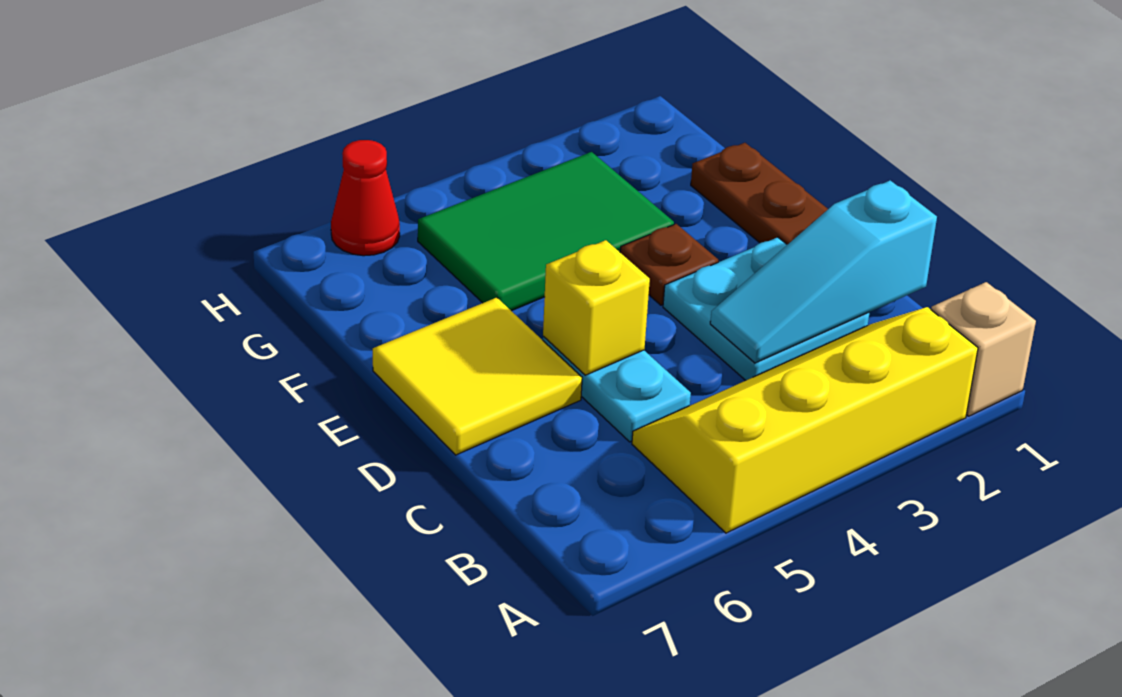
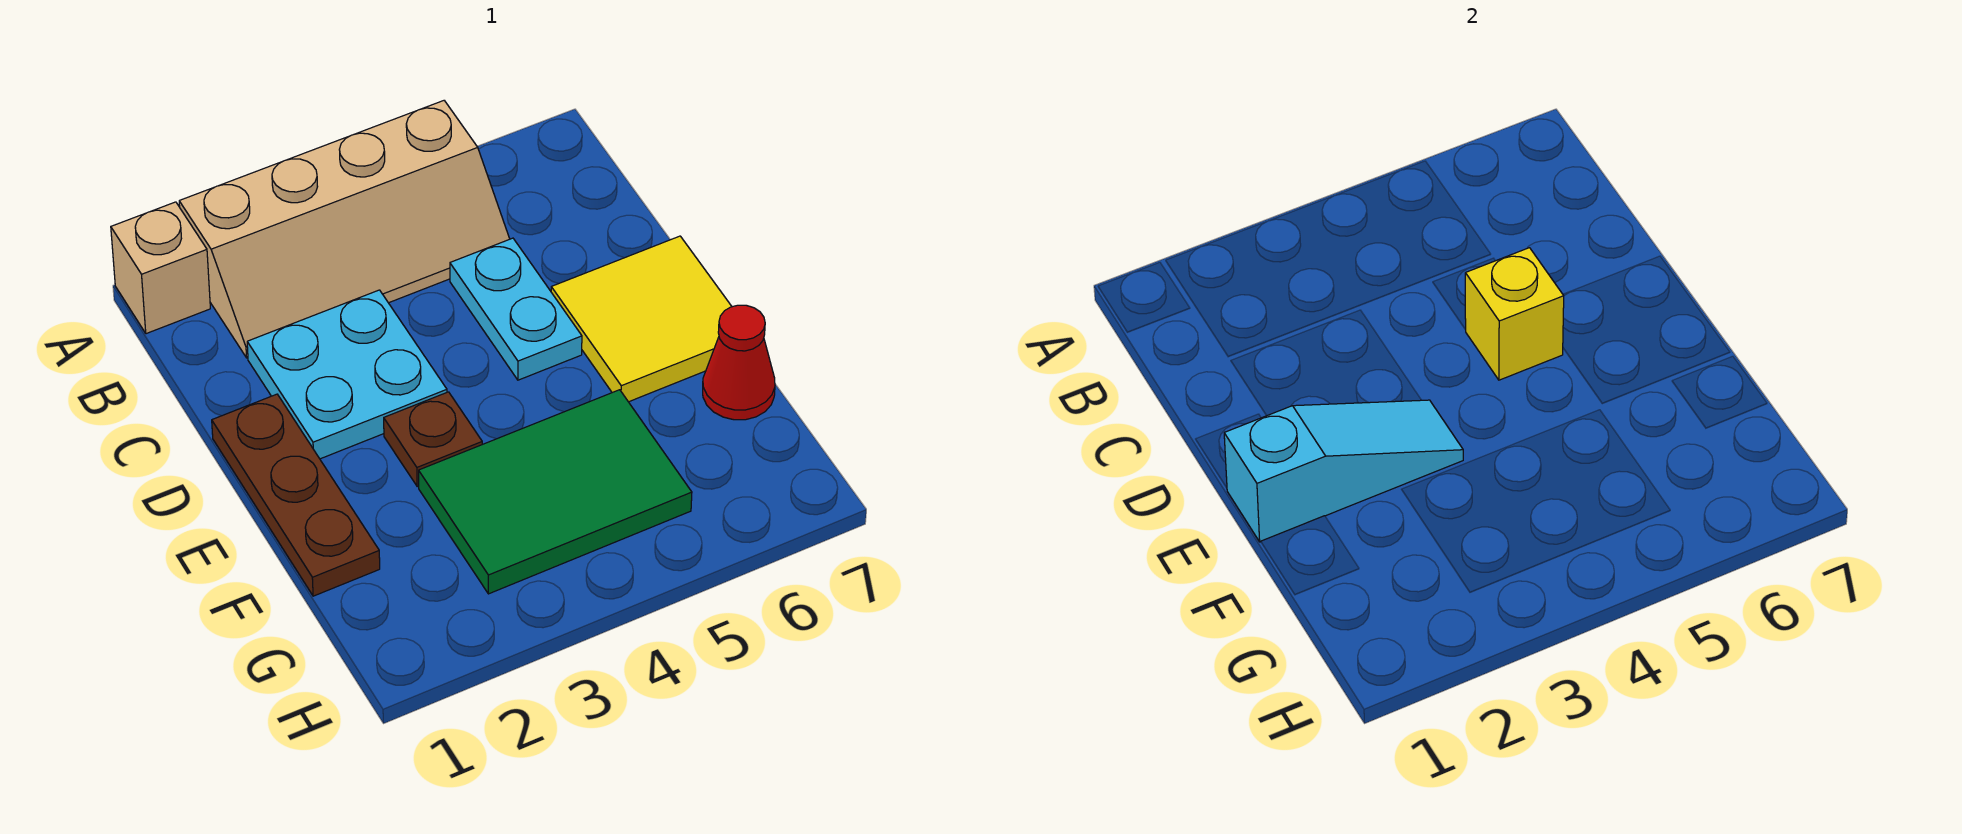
yellow 2x4 slope [632,307,978,533] -> tan 2x4 slope [179,101,510,358]
cyan 1x3 slope [710,180,937,363] -> cyan 1x3 slope moved to [1224,400,1463,542]
red 1x1 cone [331,140,400,256] -> red 1x1 cone moved to [703,305,775,420]

